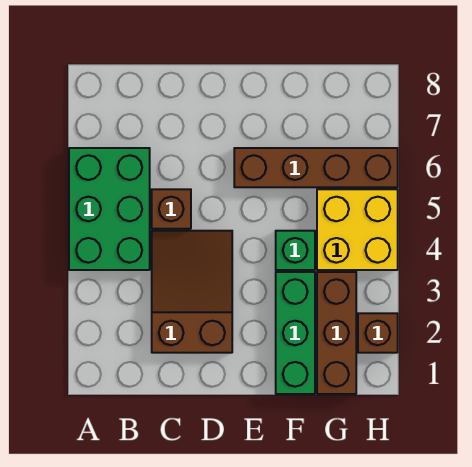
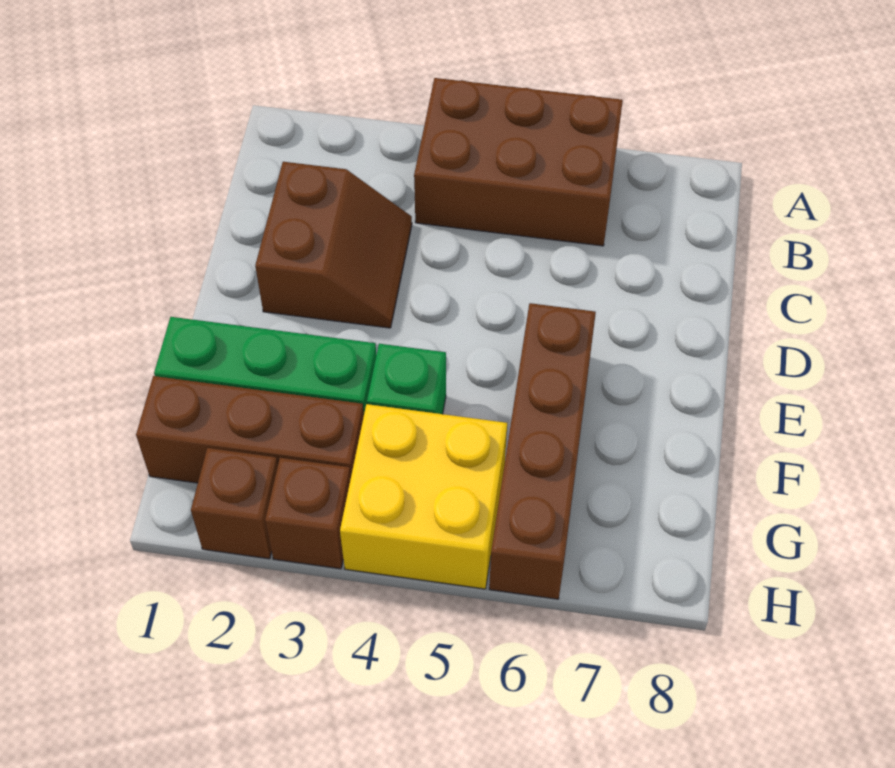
green 2x3 brick [69,148,150,270] -> brown 2x3 brick [414,78,623,246]
brown 2x3 slope [152,231,232,353] -> brown 2x2 slope [255,162,412,328]
brown 1x1 brick [152,189,191,229] -> brown 1x1 brick moved to [265,458,351,569]

